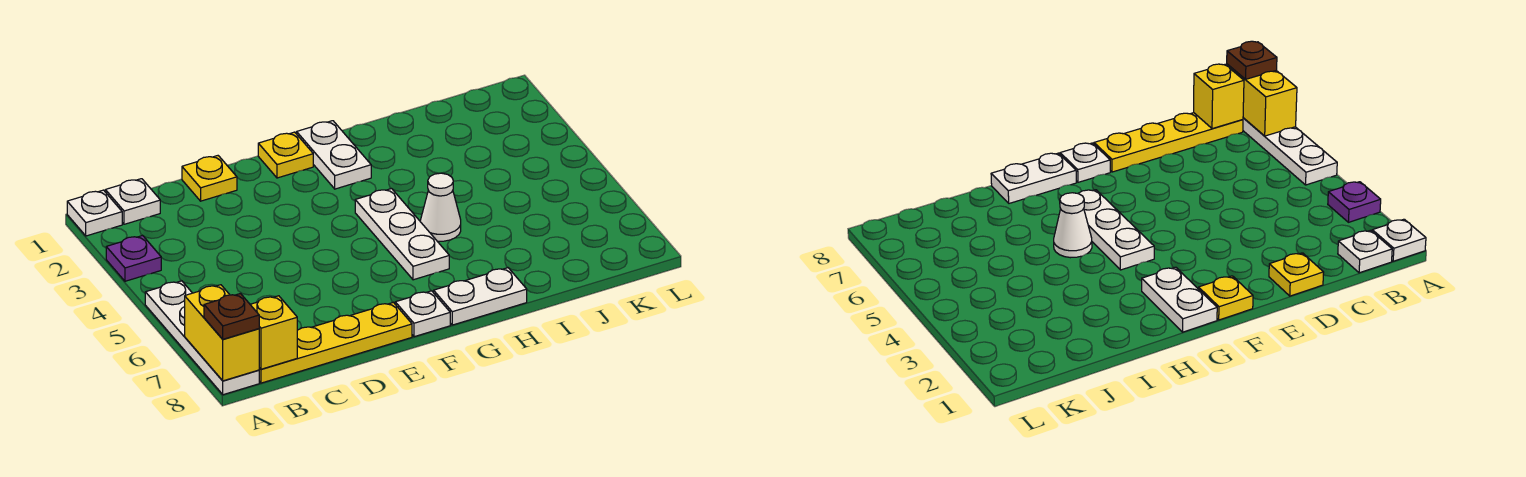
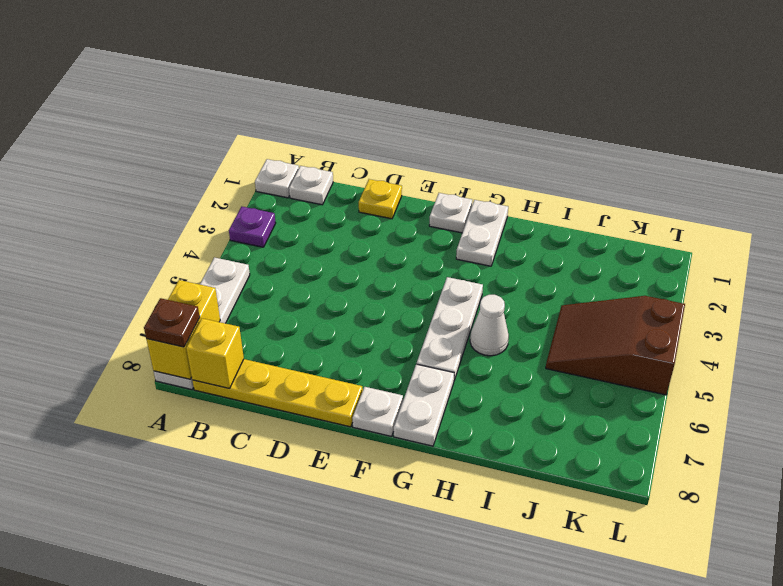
yellow 1x1 plate [258,132,313,178] -> white 1x1 plate [429,193,472,233]
white 1x2 plate [434,268,527,325] -> white 1x2 plate turned to [394,364,454,446]
none -> brown 2x3 slope [546,296,685,395]

